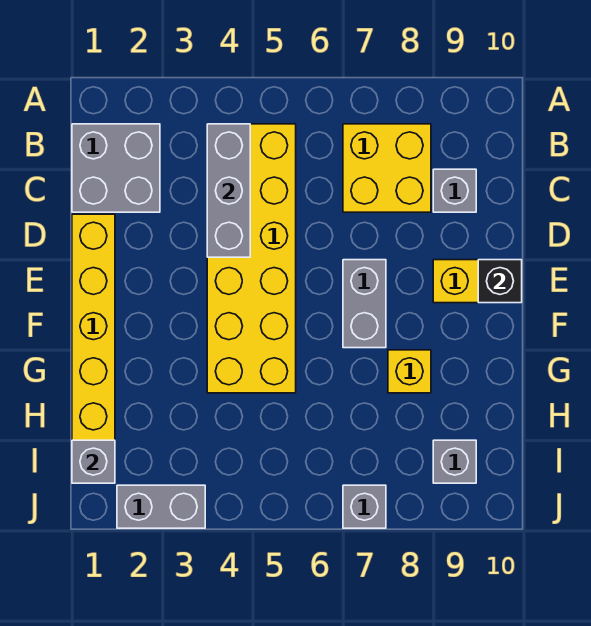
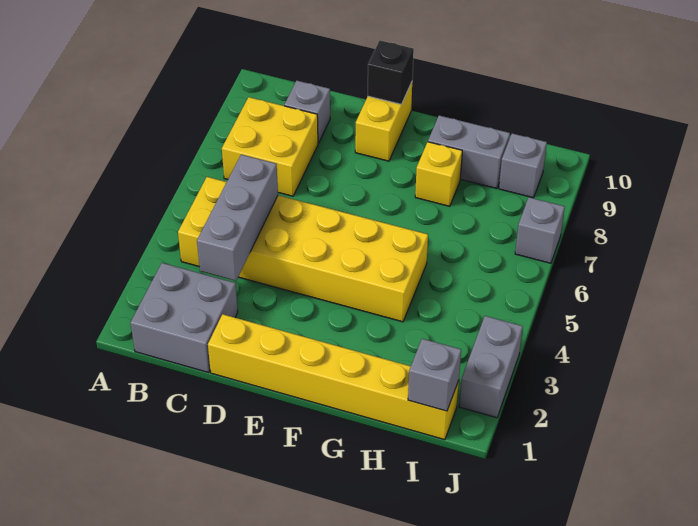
grey 1x3 brick [207,124,250,257] -> grey 1x3 brick turned to [197,155,278,281]
grey 1x2 brick [343,260,386,348] -> grey 1x2 brick moved to [428,116,510,188]

